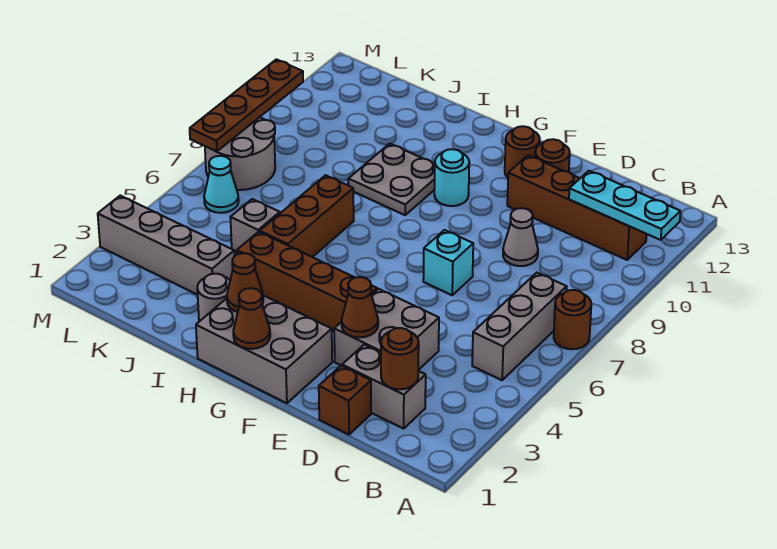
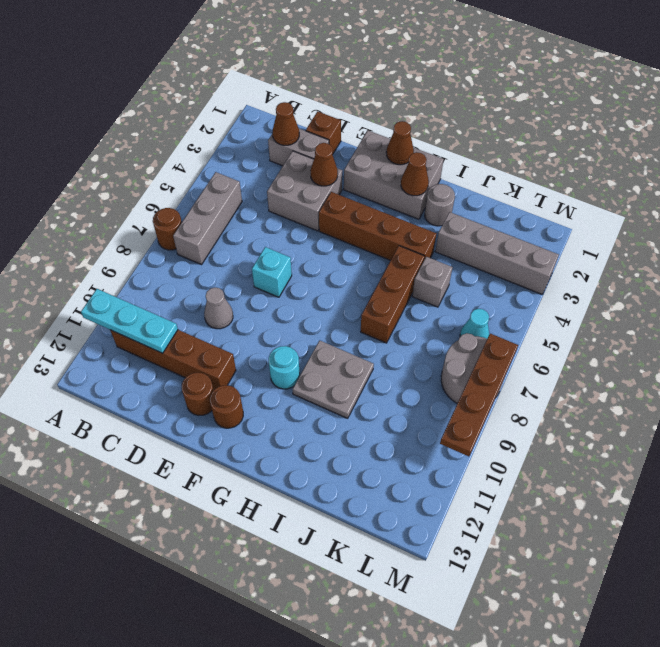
brown 1x1 round brick [381,328,419,389] -> brown 1x1 cone [273,102,299,145]

